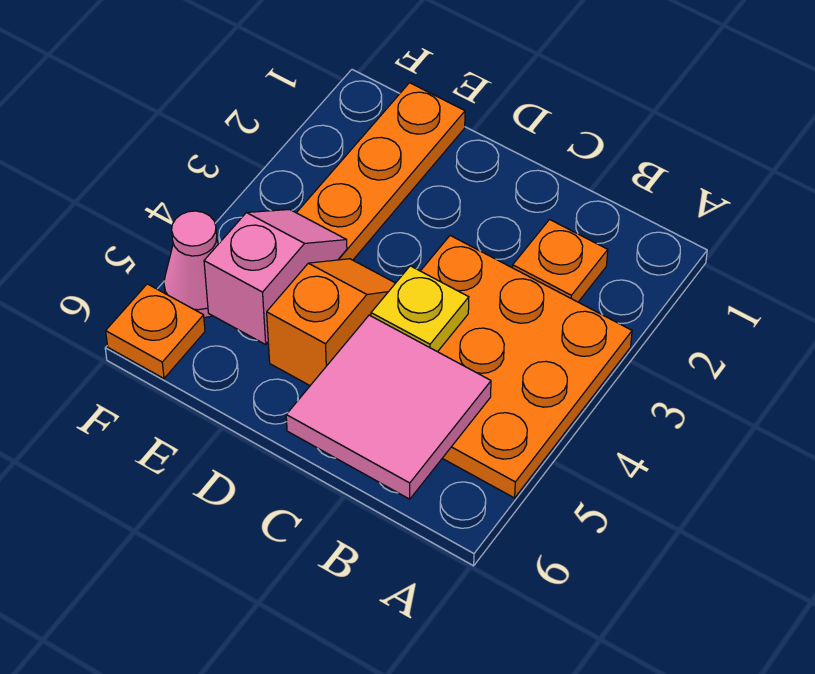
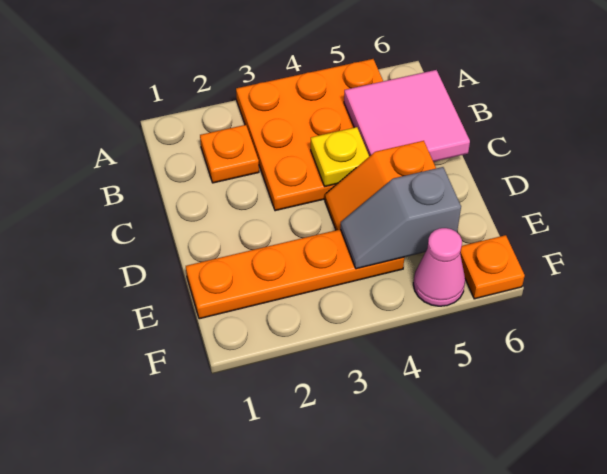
pink 1x2 slope [204,209,347,344] -> grey 1x2 slope [340,167,461,269]

